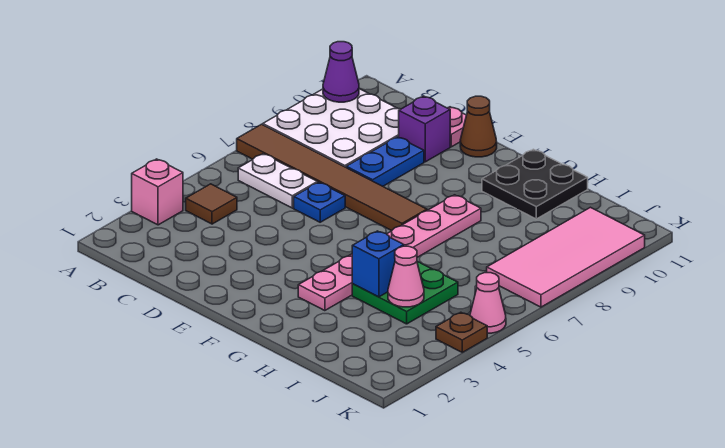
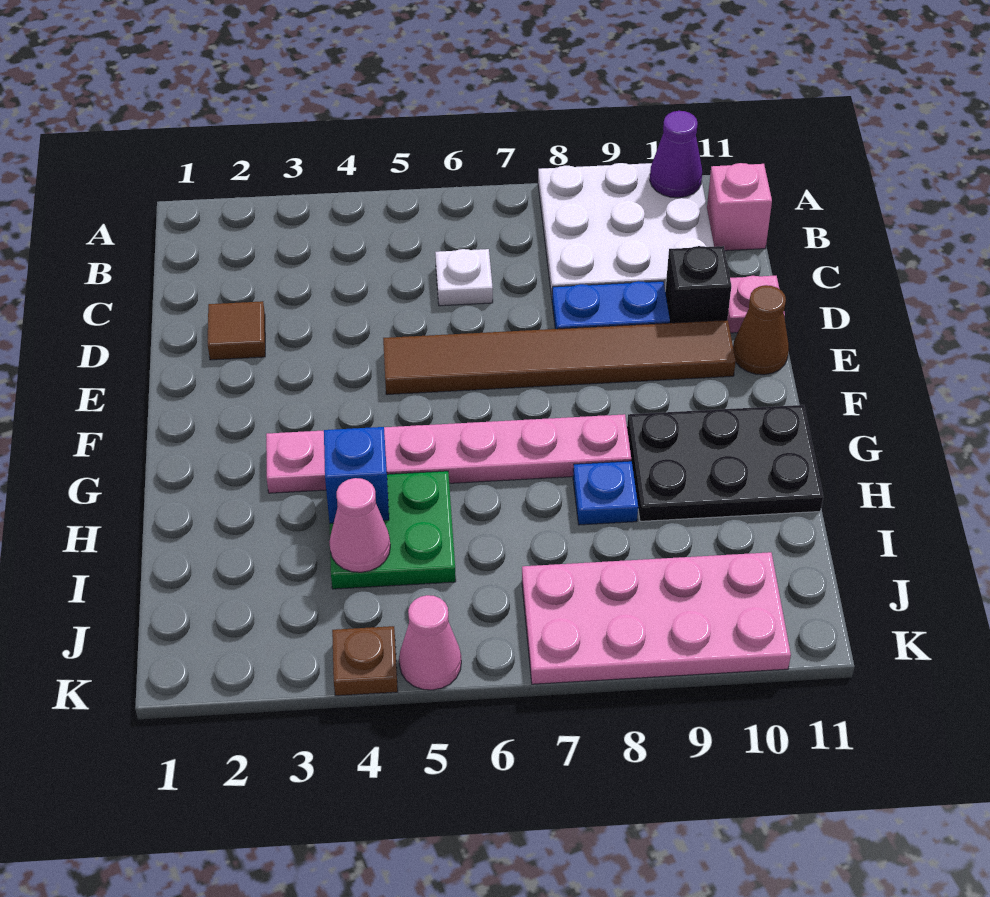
pink 1x1 brick [132,159,183,225] -> pink 1x1 brick moved to [707,163,772,251]
brown 1x6 tile [237,124,427,231] -> brown 1x6 tile turned to [383,320,736,395]
brown 1x1 tile [186,184,237,224] -> brown 1x1 tile moved to [208,301,265,360]
white 1x2 plate [238,154,317,208] -> white 1x1 plate [435,249,493,306]
blue 1x1 plate [294,182,345,222] -> blue 1x1 plate moved to [573,461,638,525]
purple 1x1 brick [399,96,450,162] -> black 1x1 brick [665,246,731,323]
black 2x2 plate [482,149,588,219] -> black 2x3 plate [627,405,823,521]
pink 2x4 tile [487,207,645,307] -> pink 2x4 plate [522,552,791,684]

